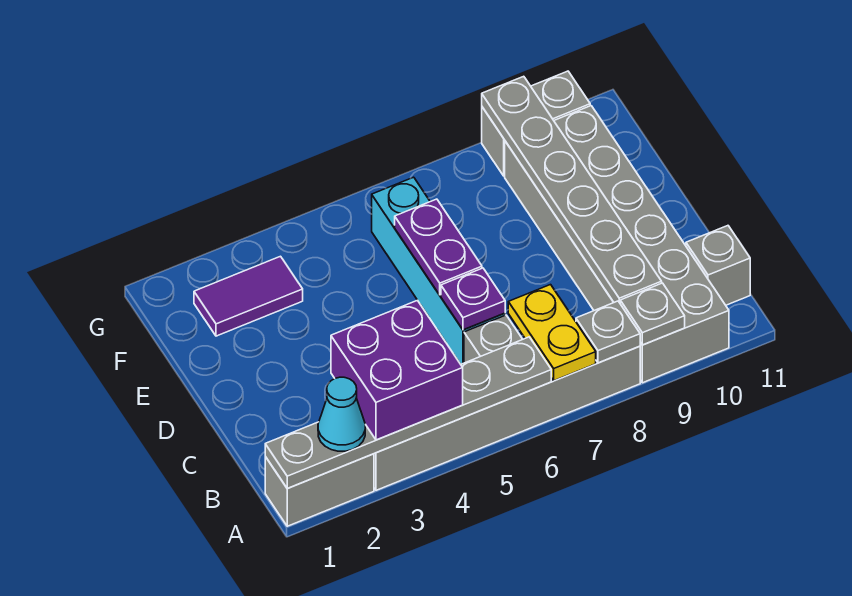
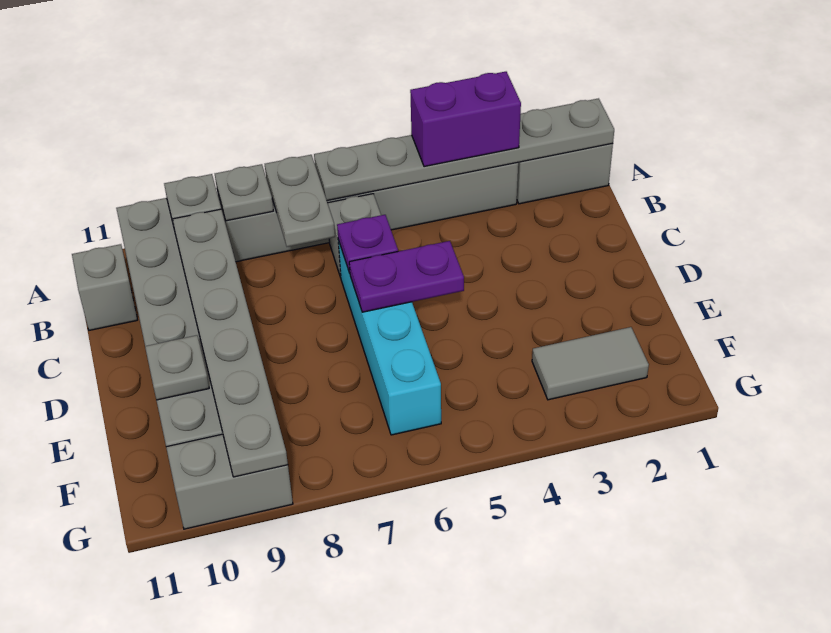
cyan 1x1 cone [318,377,365,451] -> none
purple 2x2 brick [331,300,463,440] -> purple 1x2 brick [410,72,521,167]
yellow 1x2 plate [508,285,596,381] -> grey 1x2 plate [265,155,335,247]
purple 1x2 plate [395,199,482,295] -> purple 1x2 plate turned to [349,241,464,312]
none -> grey 1x1 plate [145,335,209,400]
purple 1x2 tile [194,256,303,336] -> grey 1x2 tile [532,327,649,400]

